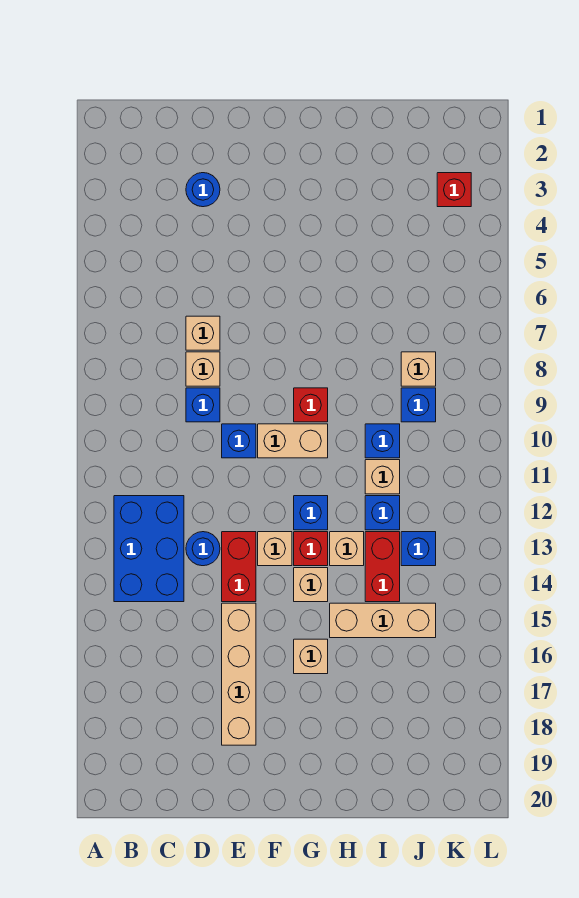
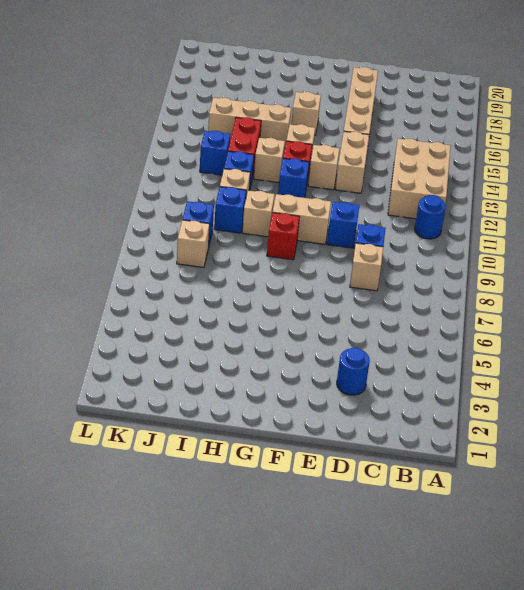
blue 2x3 brick [114,496,184,602] -> tan 2x3 brick [388,139,451,219]
tan 1x1 brick [186,316,220,350] -> tan 1x1 brick moved to [242,190,275,237]
blue 1x1 round brick [186,532,220,566] -> blue 1x1 round brick moved to [415,195,446,239]
red 1x2 brick [222,532,256,602] -> tan 1x2 brick [335,131,369,193]
red 1x1 brick [437,173,471,207] -> none

